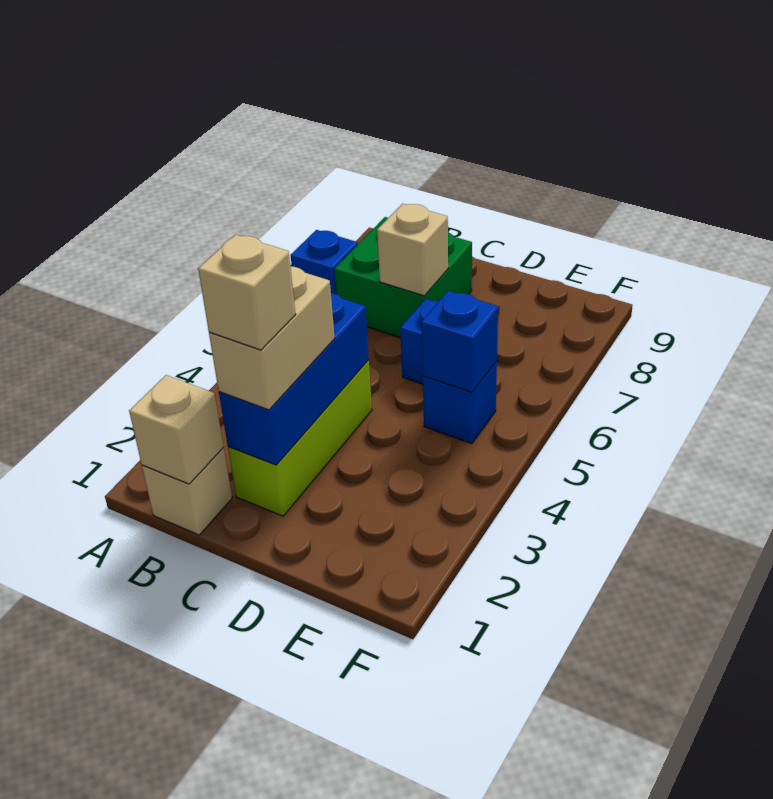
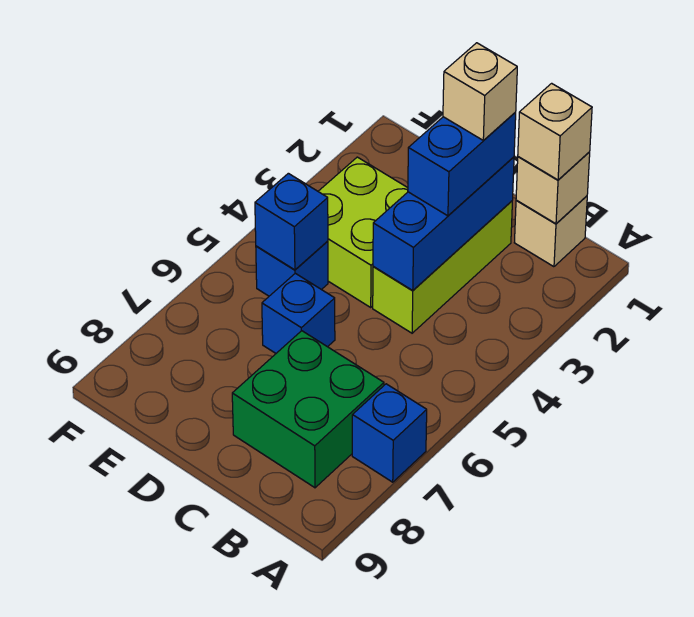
tan 1x2 brick [209,266,335,410] -> blue 1x2 brick [408,112,516,216]
tan 1x1 brick [377,204,448,296] -> tan 1x1 brick moved to [518,83,592,180]
none -> lime 2x2 brick [318,157,408,307]

